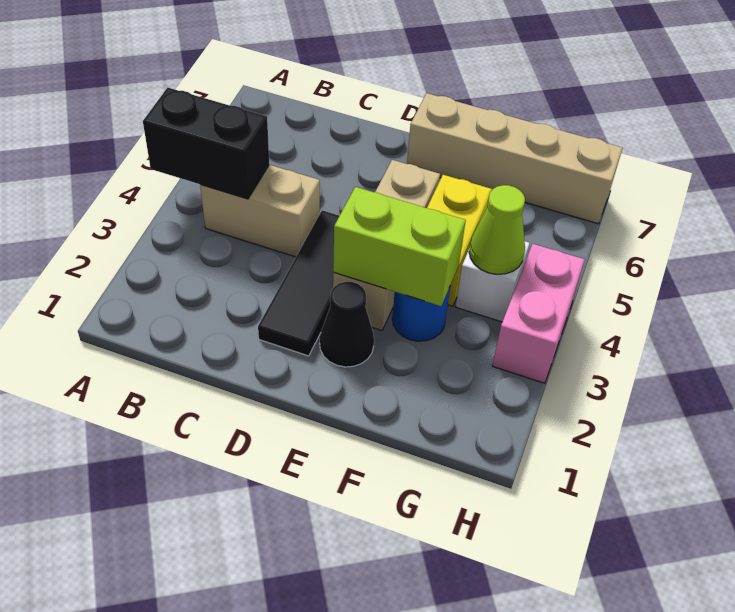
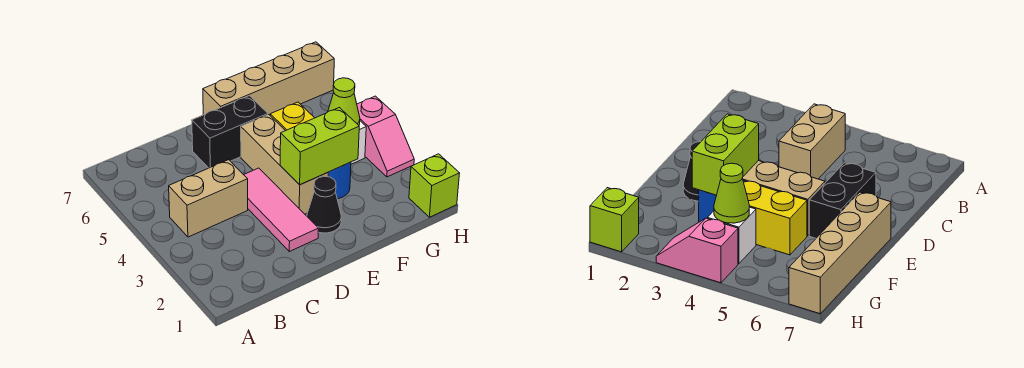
black 1x2 brick [143,88,269,199] -> black 1x2 brick moved to [192,96,268,168]
black 1x3 tile [258,210,339,356] -> pink 1x3 tile [244,168,318,252]
none -> lime 1x1 brick [409,154,460,217]
pink 1x2 brick [492,244,585,383] -> pink 1x2 slope [357,96,414,177]

